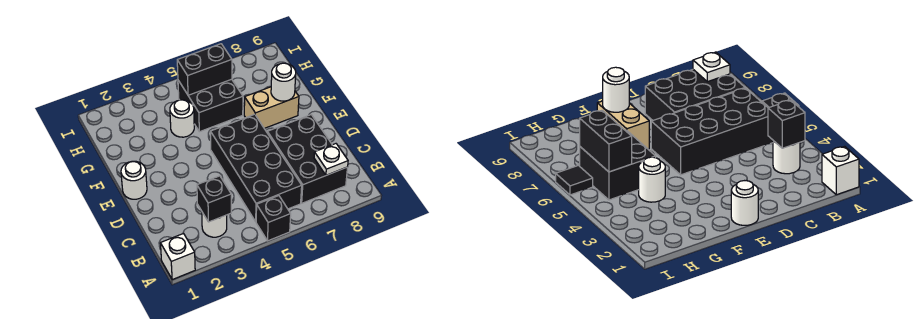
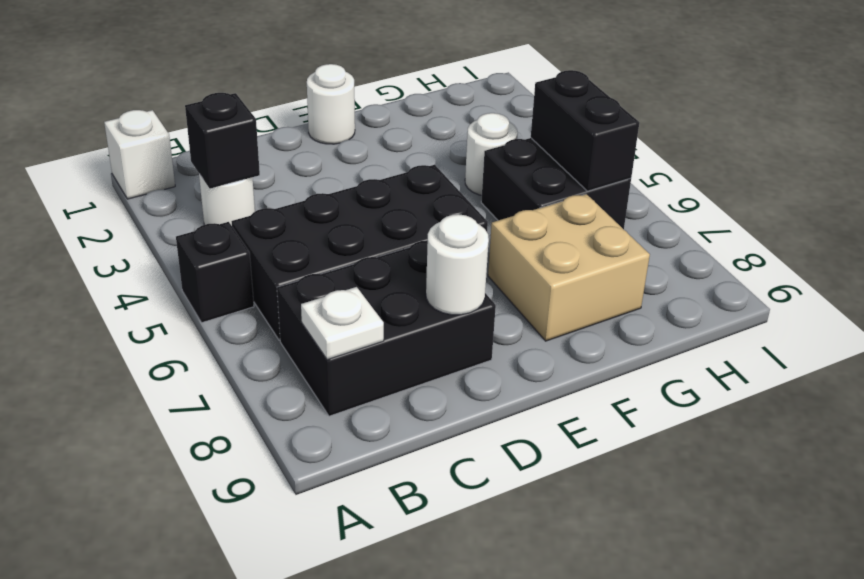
tan 1x2 brick [244,87,299,128] -> tan 2x2 brick [488,194,650,341]
white 1x1 round brick [271,63,296,101] -> white 1x1 round brick moved to [426,214,489,315]
black 1x1 tile [556,165,593,195] -> none

